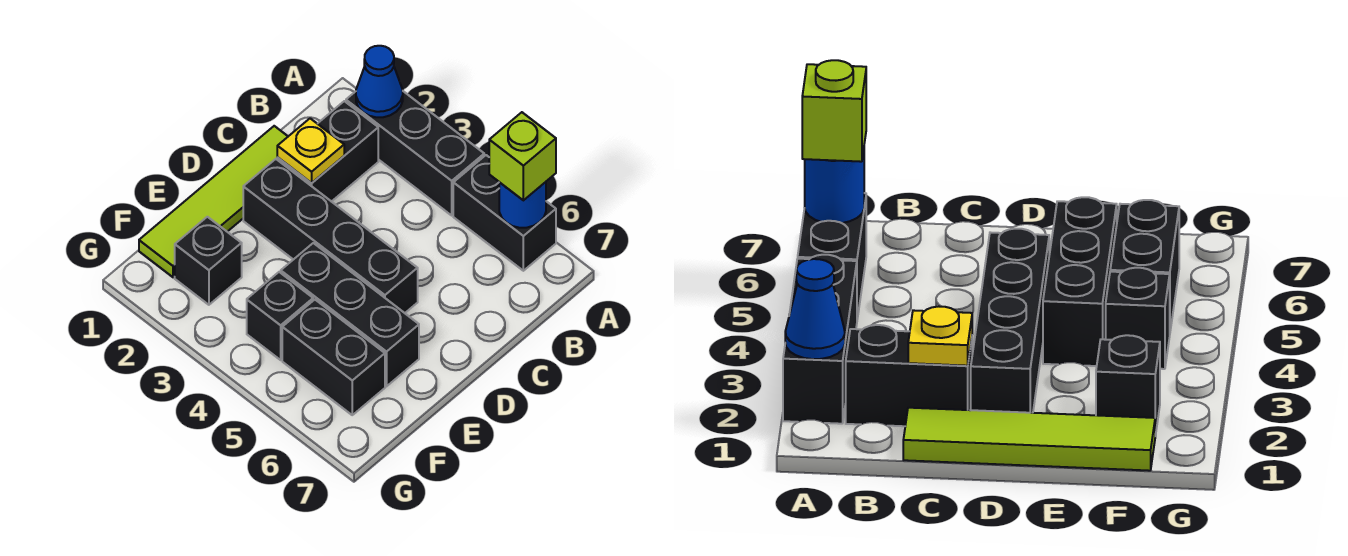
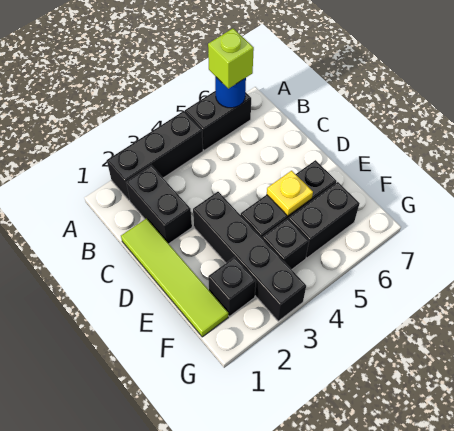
blue 1x1 cone [356,46,403,117] -> none
yellow 1x1 plate [277,118,344,183] -> yellow 1x1 plate moved to [267,171,313,216]
black 1x4 brick [243,159,418,313] -> black 1x4 brick turned to [193,192,306,321]

